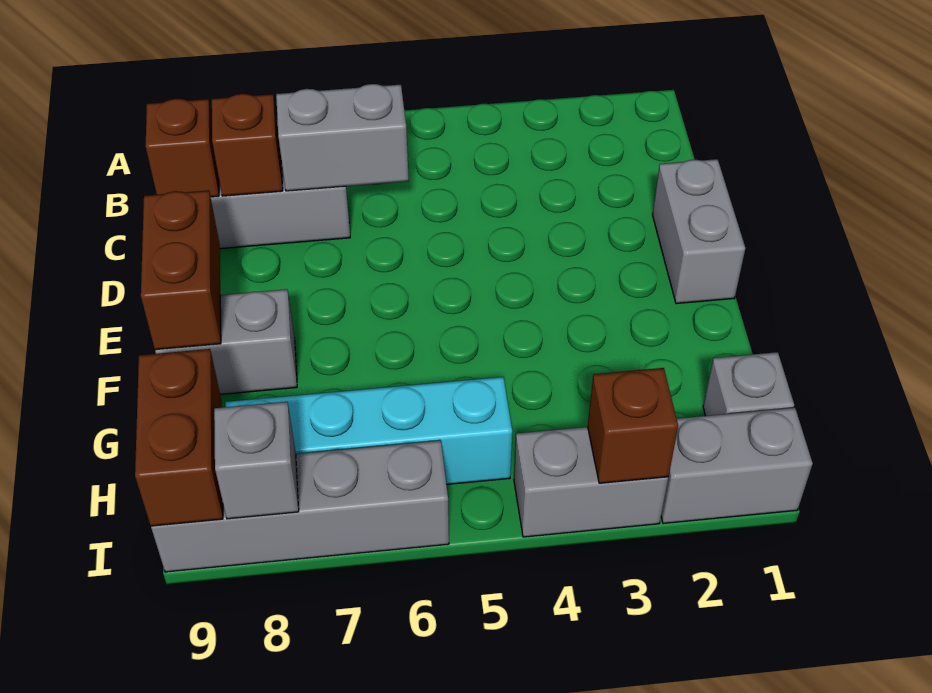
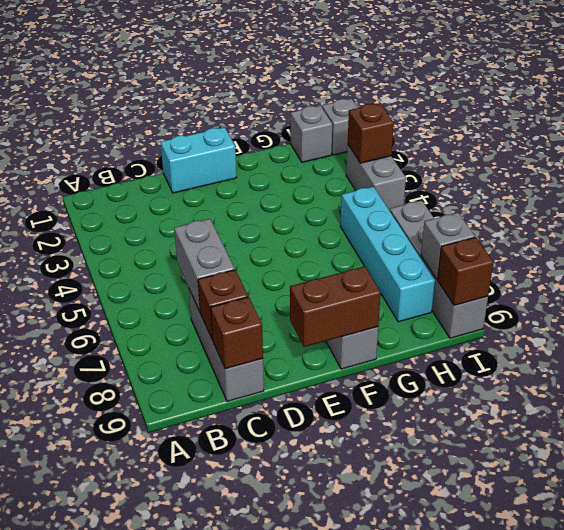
grey 1x2 brick [653,159,745,304] -> cyan 1x2 brick [161,127,237,193]
brown 1x2 brick [135,349,223,526] -> brown 1x1 brick [438,237,493,306]
grey 1x2 brick [661,408,813,524] -> grey 1x1 brick [322,99,358,155]

